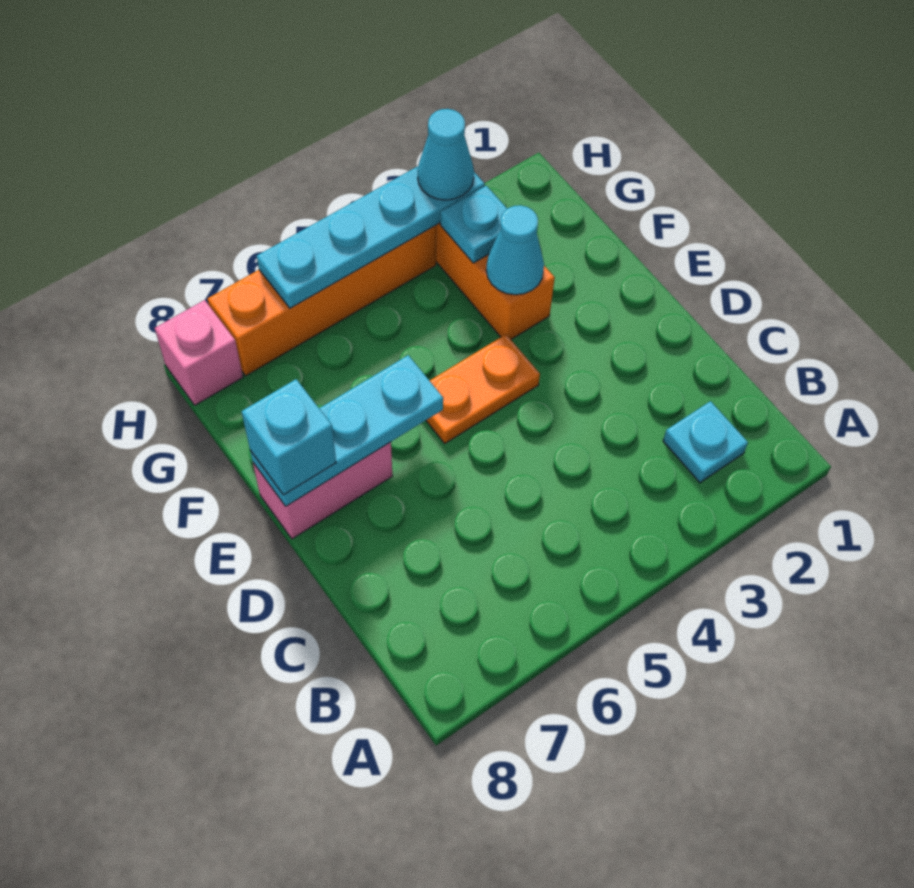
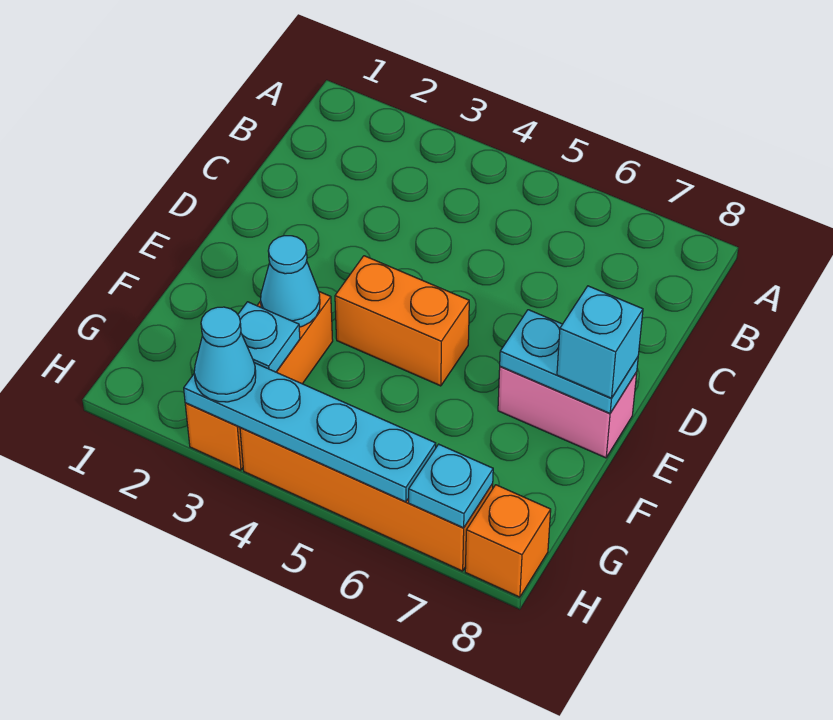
cyan 1x1 plate [663,401,748,483] -> cyan 1x1 plate moved to [409,444,493,528]
orange 1x2 plate [426,334,540,443] -> orange 1x2 brick [335,256,469,386]
cyan 1x3 plate [250,355,443,506] -> cyan 1x2 plate [500,310,638,413]
pink 1x1 brick [155,300,243,405] -> orange 1x1 brick [465,485,551,597]

